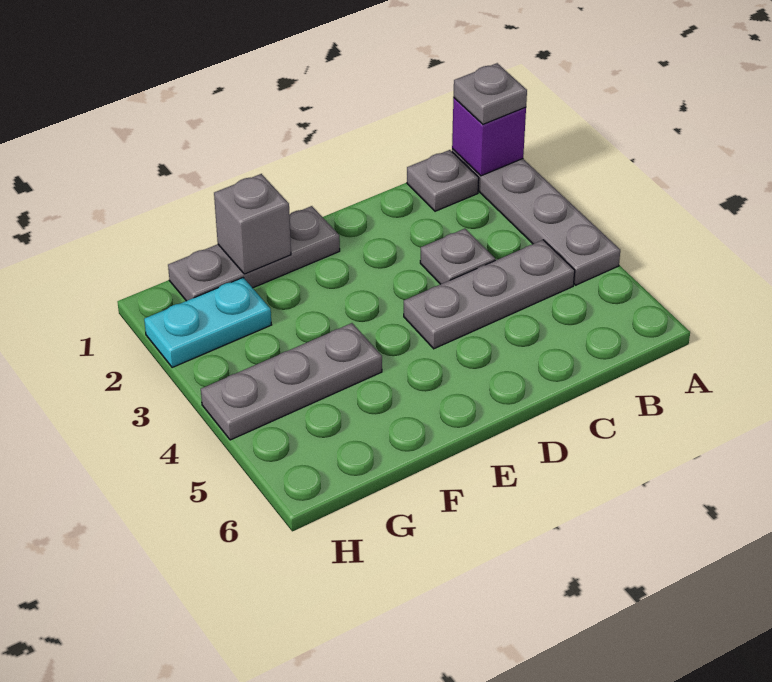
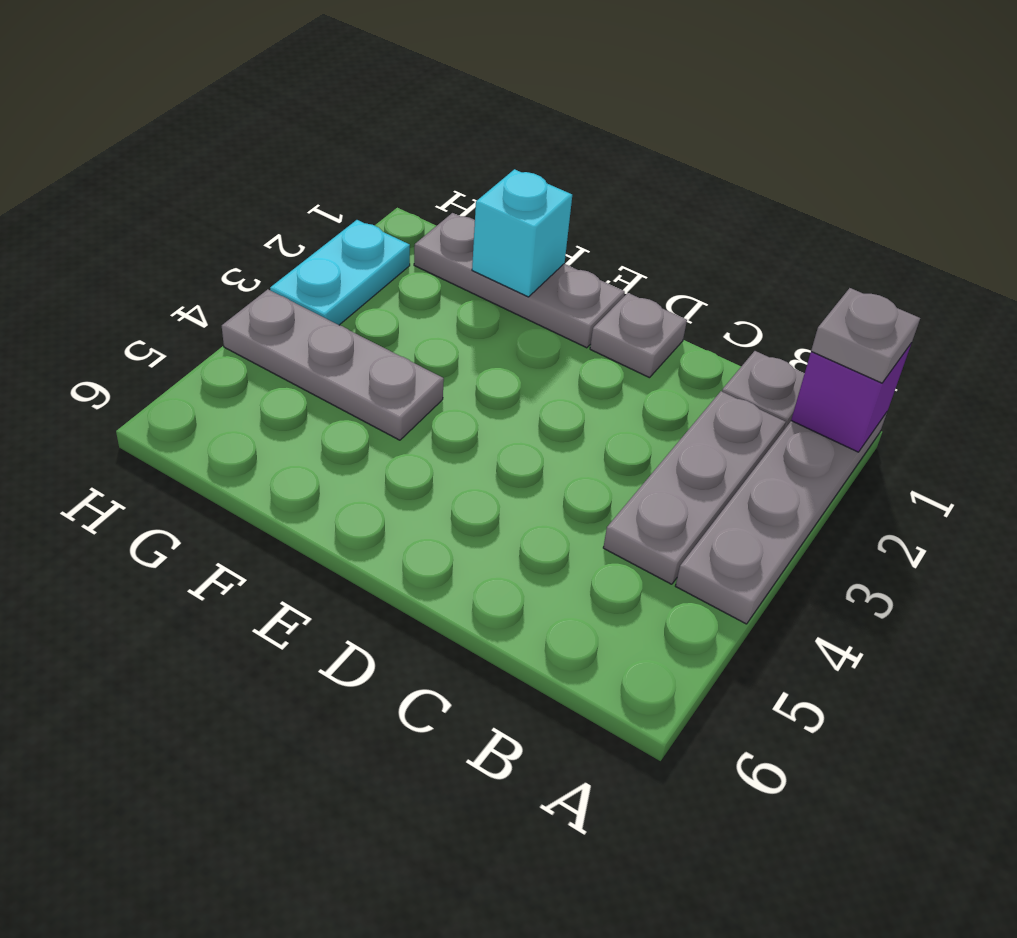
grey 1x3 plate [404,240,575,349] -> grey 1x3 plate turned to [603,391,786,584]
grey 1x1 plate [420,229,495,284] -> grey 1x1 plate moved to [590,293,687,378]
grey 1x1 brick [214,174,291,274] -> cyan 1x1 brick [472,169,572,297]
cyan 1x2 plate [144,278,271,368] -> cyan 1x2 plate turned to [270,220,410,325]

